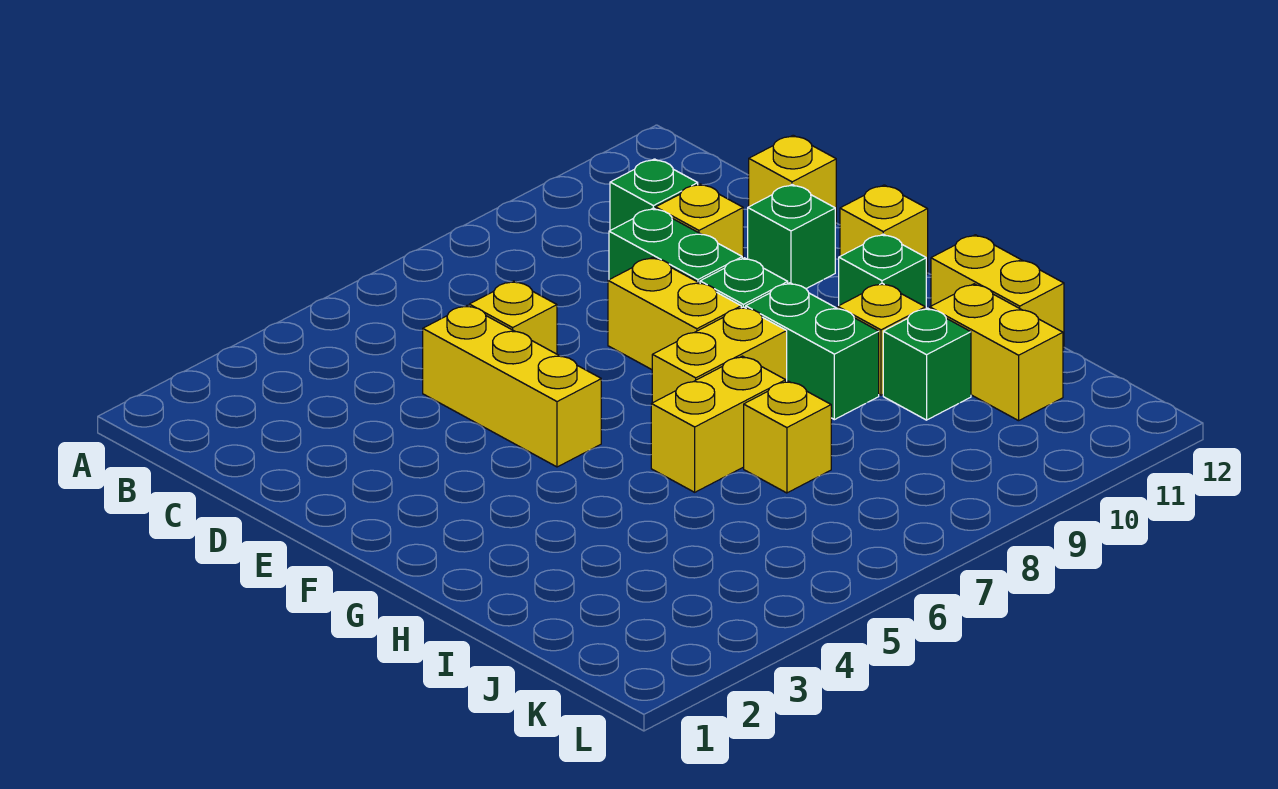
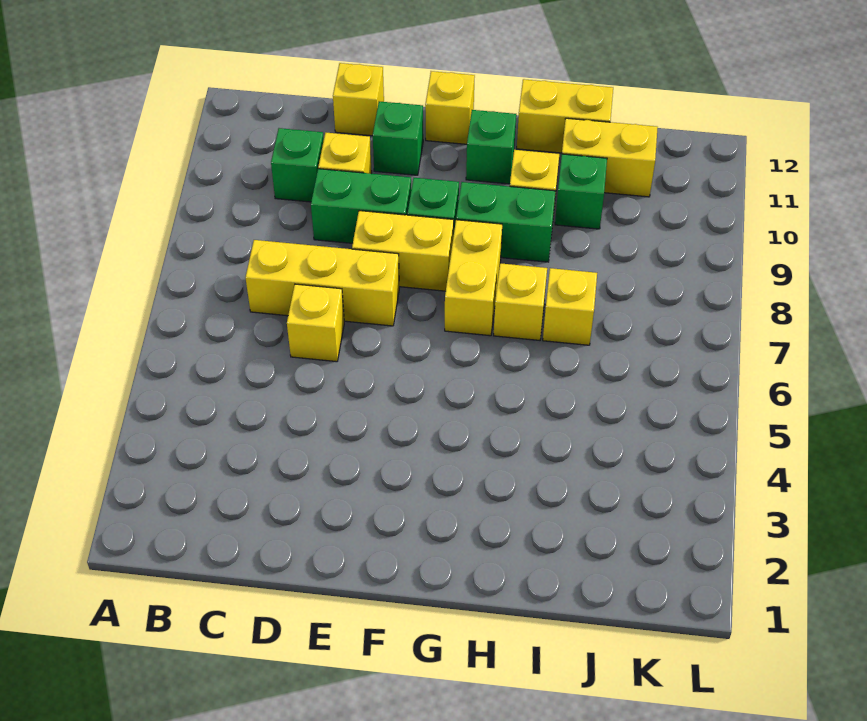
yellow 1x3 brick [423,305,601,467] -> yellow 1x3 brick moved to [245,240,399,326]
yellow 1x2 brick [651,356,786,492] -> yellow 1x1 brick [494,263,547,340]

